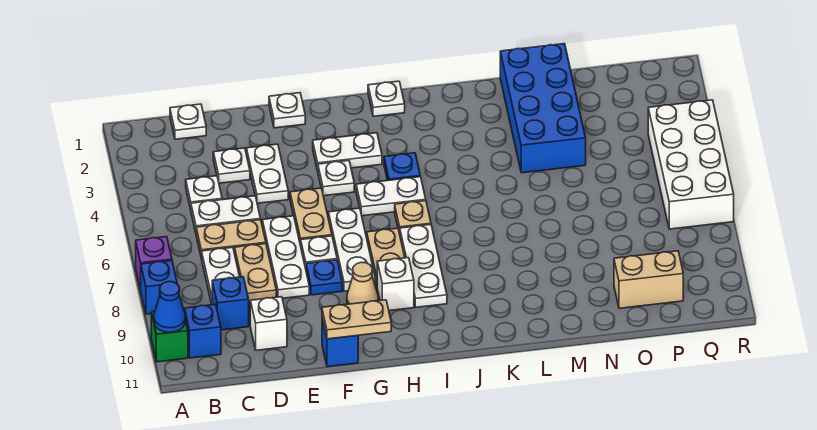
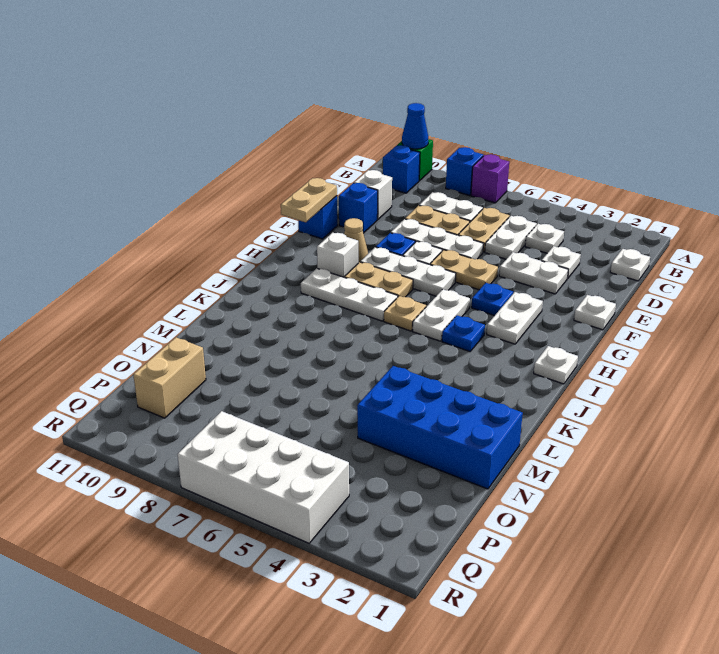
blue 1x1 brick [212,277,249,330] -> blue 1x1 brick moved to [339,183,378,233]
white 1x1 plate [318,161,354,196] -> blue 1x1 plate [472,283,513,316]

